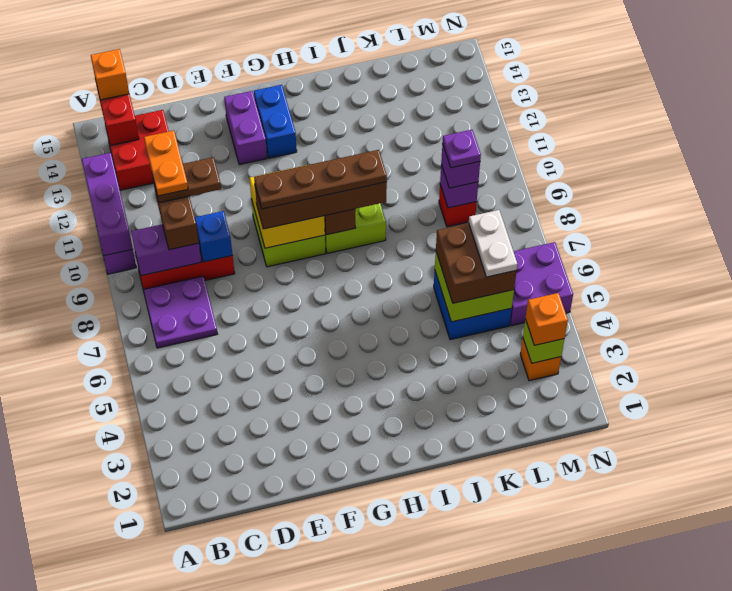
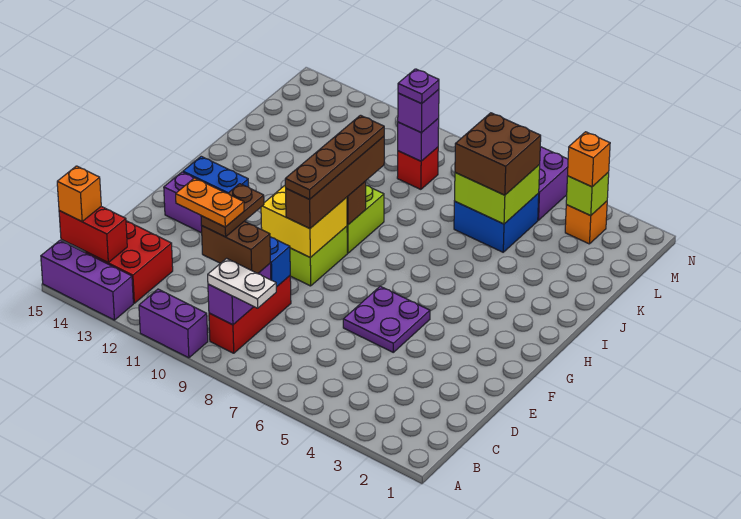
purple 1x3 brick [82,153,133,256] -> purple 1x3 brick moved to [41,240,133,320]
purple 2x2 plate [143,276,217,348] -> purple 2x2 plate moved to [343,286,430,352]
white 1x2 plate [469,210,517,277] -> white 1x2 plate moved to [208,258,276,308]

